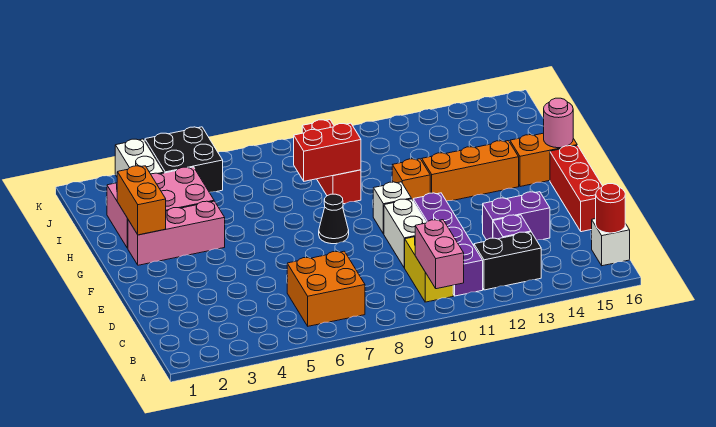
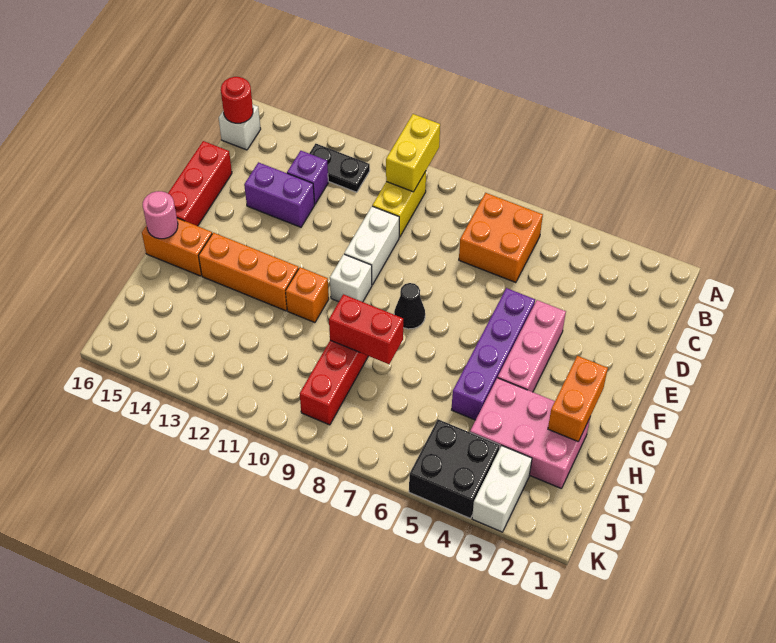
pink 1x2 brick [415,220,464,289] -> yellow 1x2 brick [386,114,440,192]
purple 1x4 brick [413,193,483,296] -> purple 1x4 brick moved to [452,288,535,420]
black 1x2 brick [474,232,541,290] -> black 1x2 plate [309,144,370,192]
pink 1x3 brick [128,201,225,265] -> pink 1x3 brick turned to [498,300,566,392]

